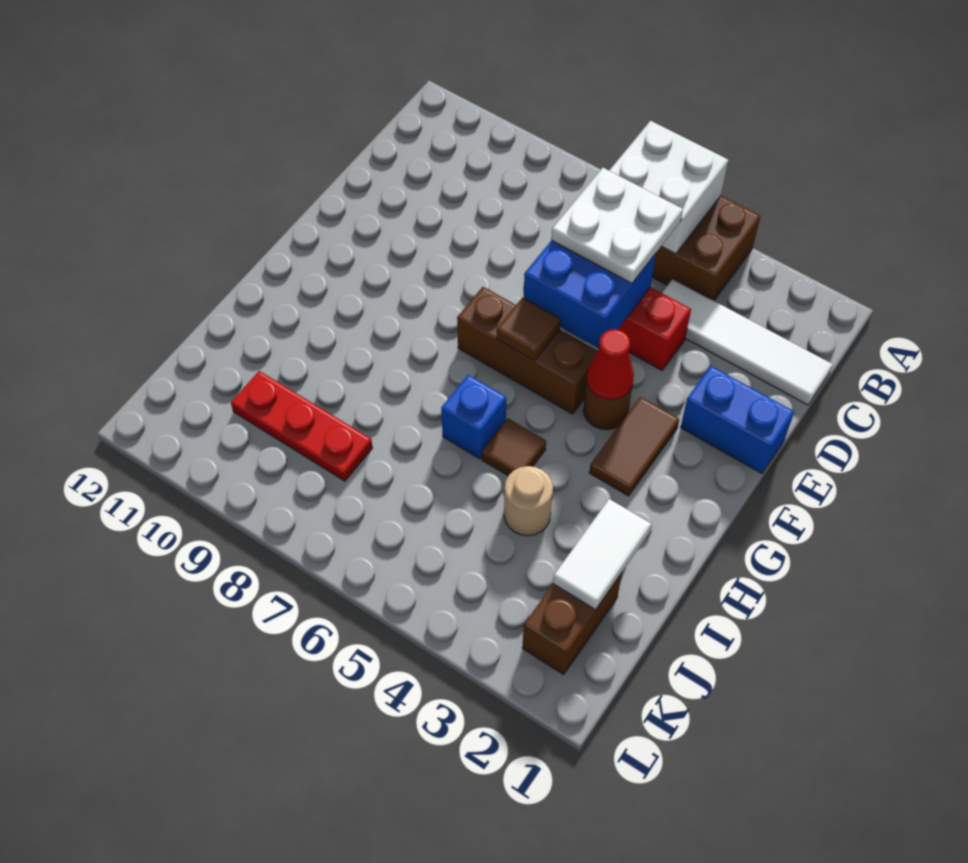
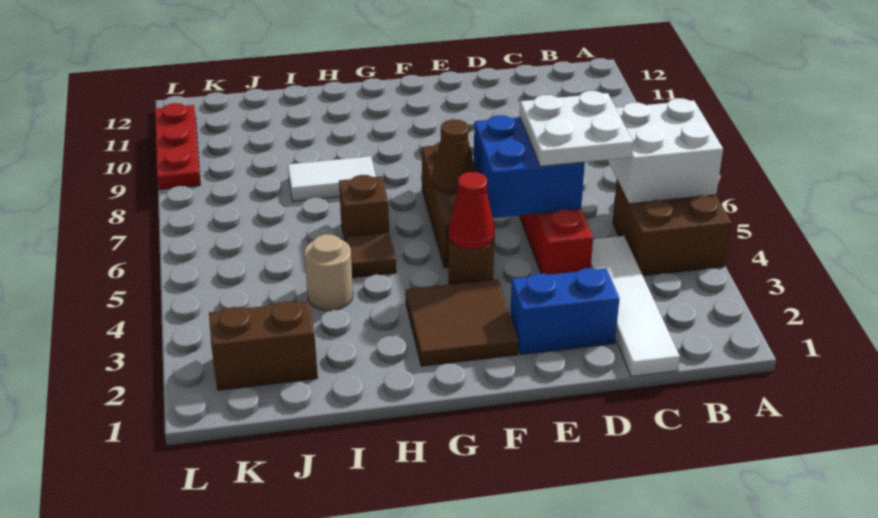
blue 1x2 brick [681,366,794,473] -> blue 1x2 brick turned to [510,268,620,355]
brown 1x2 tile [589,397,679,496] -> brown 2x2 tile [406,279,518,366]
brown 1x1 tile [497,298,561,361] -> brown 1x1 cone [433,119,476,194]
blue 1x1 brick [441,375,506,459] -> brown 1x1 brick [339,175,389,242]
white 1x2 tile [553,499,651,610] -> white 1x2 tile moved to [288,156,376,201]
red 1x3 plate [231,371,372,481] -> red 1x3 plate moved to [155,103,200,190]

